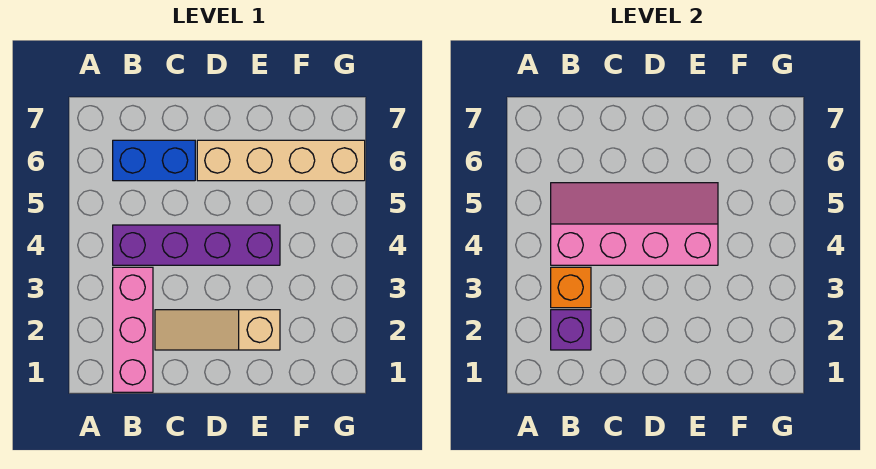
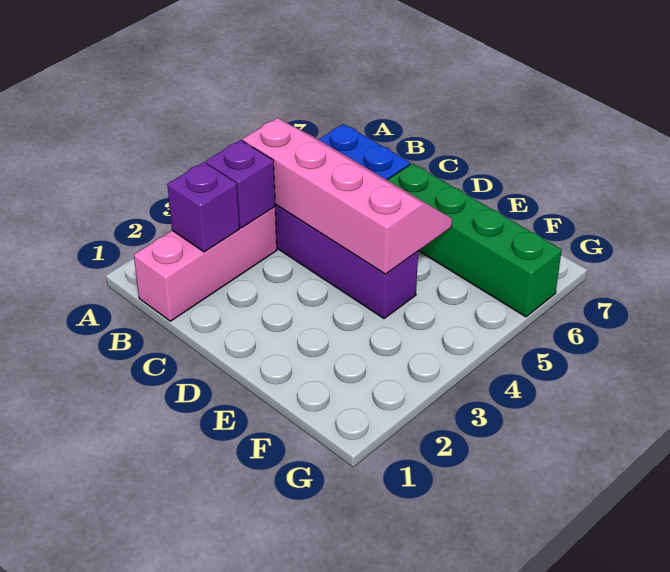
orange 1x1 brick [551,267,591,308] -> purple 1x1 brick [206,140,275,228]
tan 1x3 slope [155,310,280,350] -> none
tan 1x4 brick [197,140,365,181] -> green 1x4 brick [388,164,562,317]

